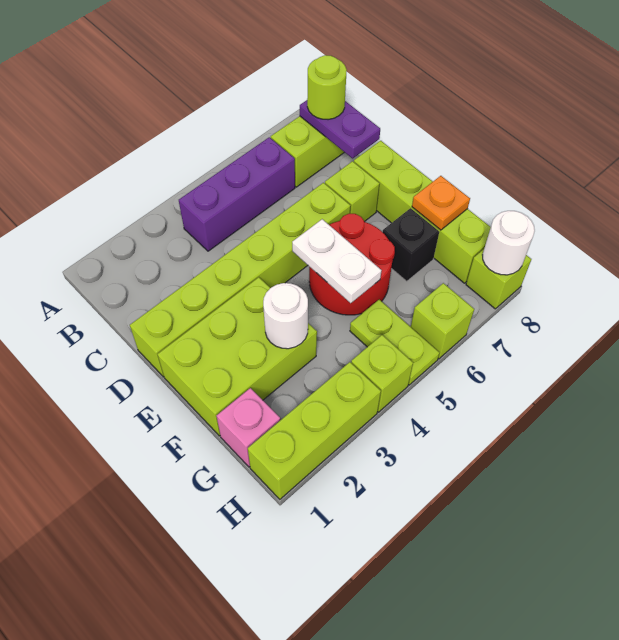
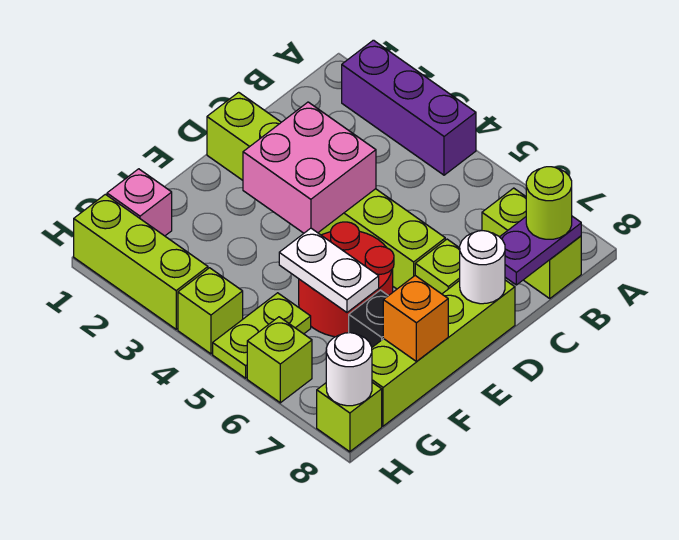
purple 1x3 brick [179,137,295,251] -> purple 1x3 brick moved to [342,40,476,175]
none -> pink 2x2 brick [243,102,376,233]
lime 2x3 brick [158,277,317,436] -> none
white 1x2 plate [292,219,381,303] -> white 1x2 plate turned to [279,228,379,312]
white 1x1 round brick [263,283,308,349] -> white 1x1 round brick moved to [460,231,505,304]
orange 1x1 plate [412,176,470,230] -> orange 1x1 brick [383,276,448,361]

